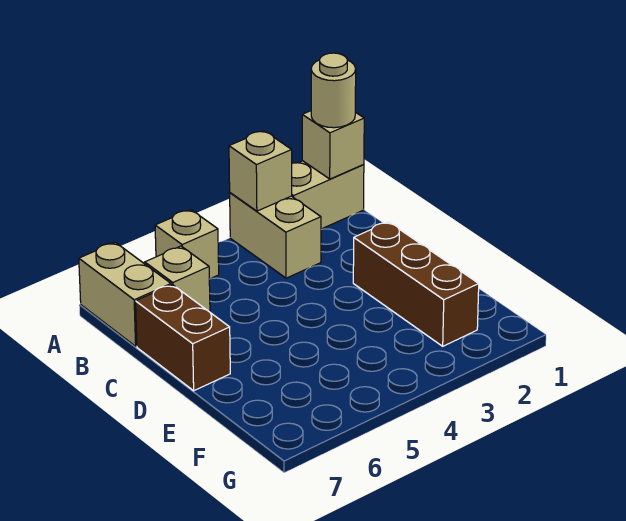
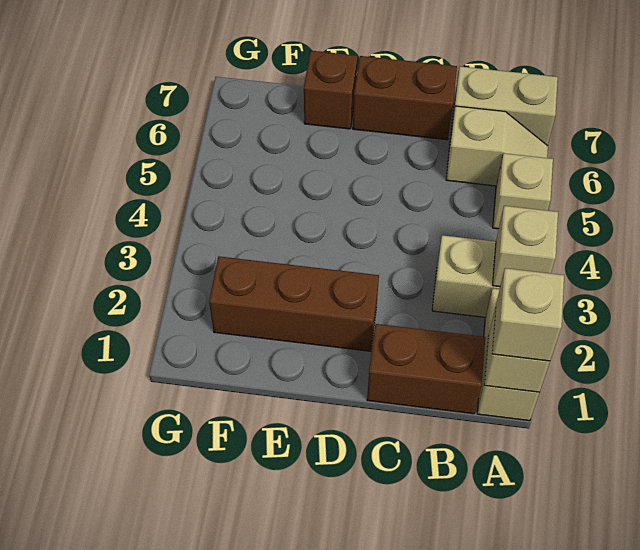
tan 1x1 round brick [311,53,356,128] -> tan 1x1 brick [492,268,564,361]
none -> brown 1x2 brick [367,324,485,414]
none -> brown 1x1 brick [304,51,357,129]

